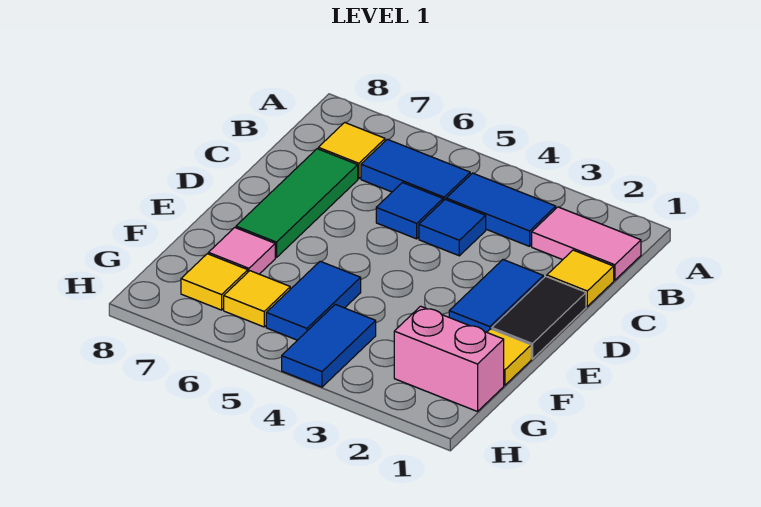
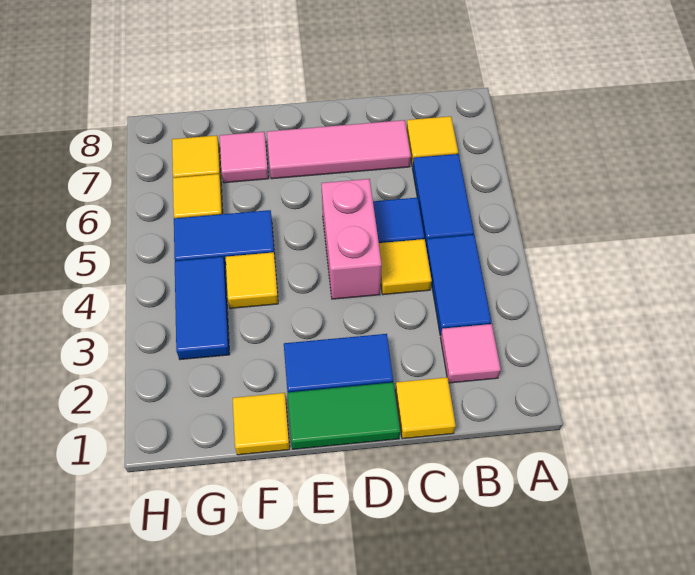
pink 1x2 tile [532,207,641,280] -> pink 1x1 tile [440,324,501,383]
blue 1x1 tile [419,200,486,256] -> yellow 1x1 tile [379,239,432,295]
green 1x3 tile [236,149,358,258] -> pink 1x3 tile [267,120,411,179]
black 1x2 tile [492,276,586,359] -> green 1x2 tile [288,383,400,449]
none -> yellow 1x1 tile [226,252,278,308]
pink 1x2 brick [394,306,504,412] -> pink 1x2 brick moved to [321,179,382,299]
blue 1x2 tile [282,304,376,387] -> blue 1x2 tile turned to [175,257,230,360]

